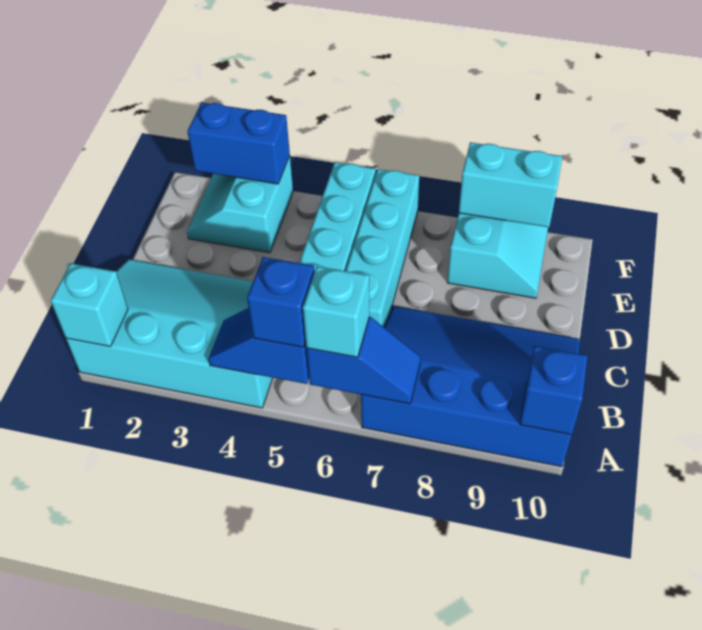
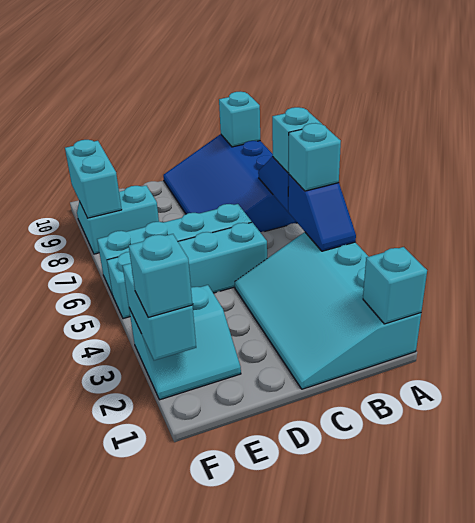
blue 1x1 brick [247,257,315,347] -> cyan 1x1 brick [289,123,341,191]
blue 1x1 brick [520,346,587,435] -> cyan 1x1 brick [219,92,260,147]
blue 1x2 brick [187,102,290,184] -> cyan 1x2 brick [123,263,196,360]
none -> cyan 1x1 brick [129,234,192,317]

